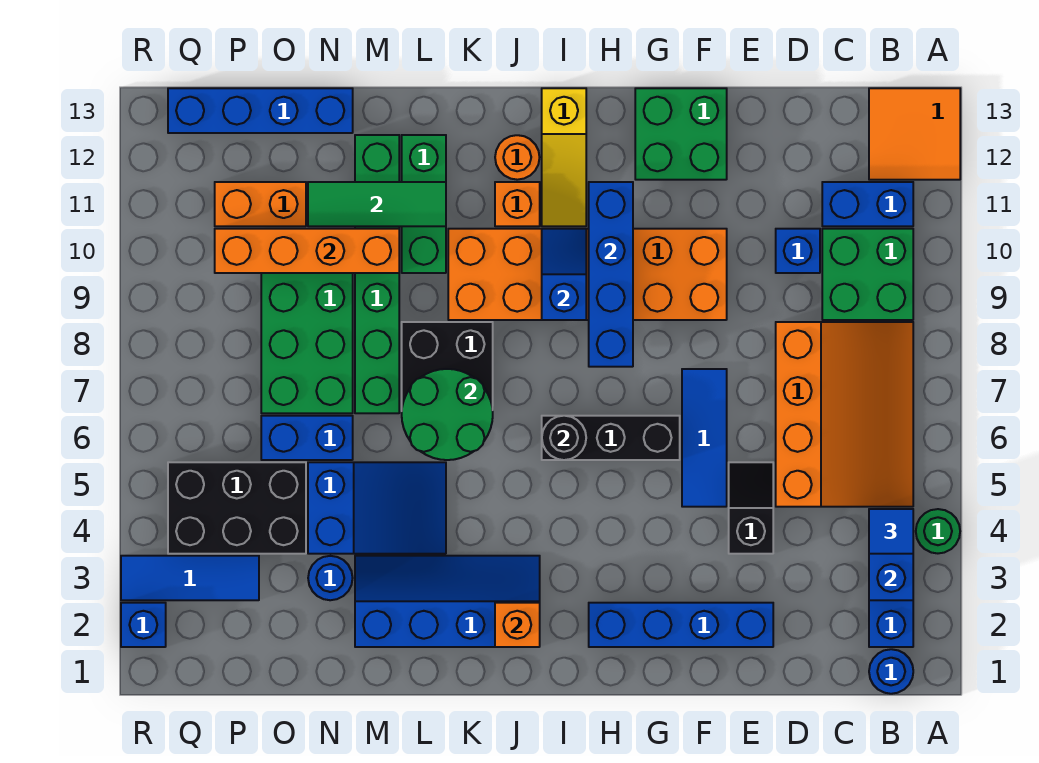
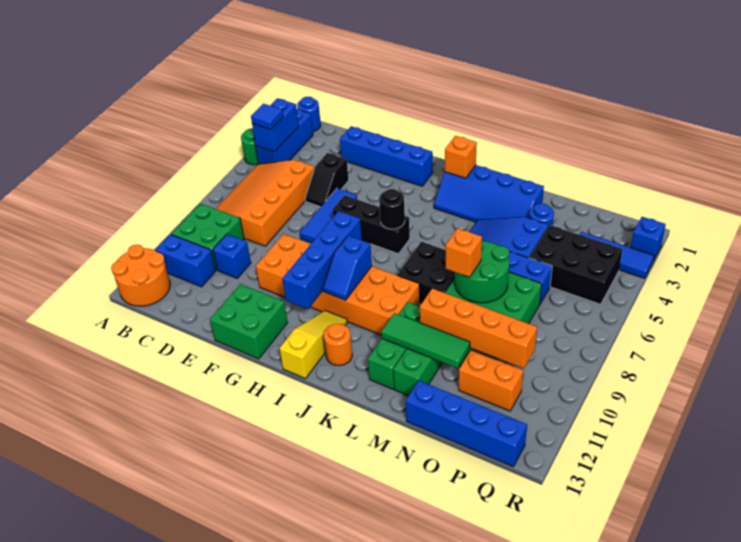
orange 2x2 tile [869,88,960,180] -> orange 2x2 round brick [111,245,170,306]
orange 1x1 brick [495,182,540,226] -> orange 1x1 brick moved to [446,228,482,277]
green 2x2 round brick [402,369,493,460] -> green 2x2 round brick moved to [454,240,509,303]

